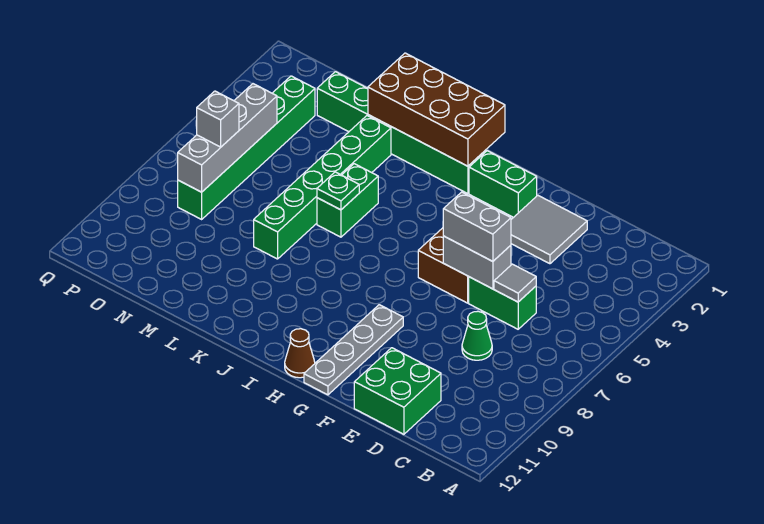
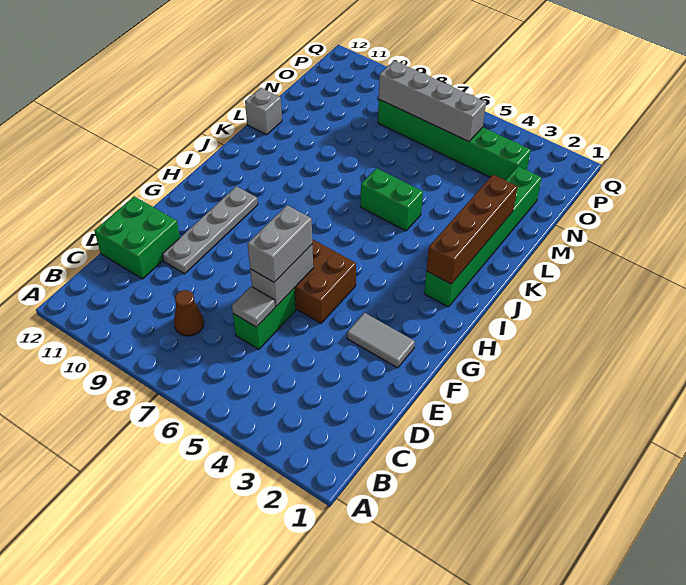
green 1x1 cone [462,311,492,360] -> none
grey 2x2 tile [511,195,587,264] -> grey 1x2 tile [347,313,415,368]
green 1x2 brick [469,151,537,218] -> none
grey 1x4 plate [304,305,403,395] -> grey 1x4 plate turned to [162,186,258,274]
brown 1x1 cone [285,329,315,378] -> brown 1x1 cone moved to [174,290,204,336]
brown 2x4 brick [368,53,505,166] -> brown 1x4 brick [426,175,517,284]
green 1x1 plate [317,172,359,210] -> none
green 1x6 brick [254,116,391,259] -> none
grey 1x1 brick [197,91,239,147] -> grey 1x1 brick moved to [245,88,282,135]

